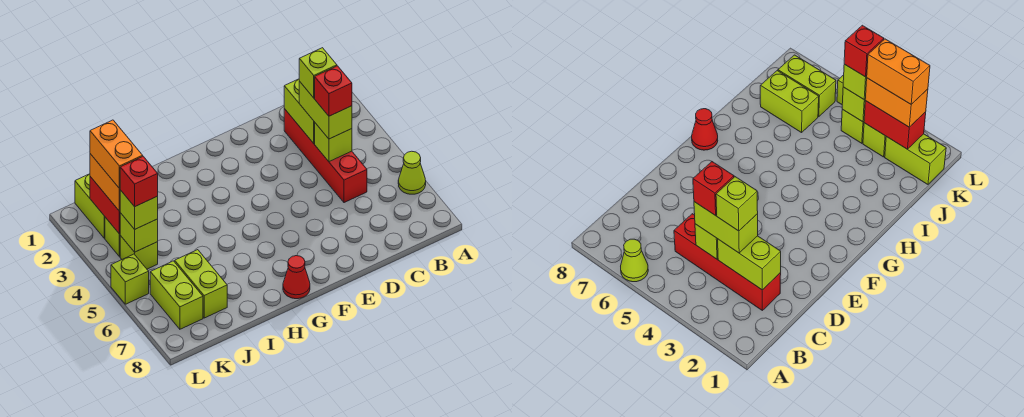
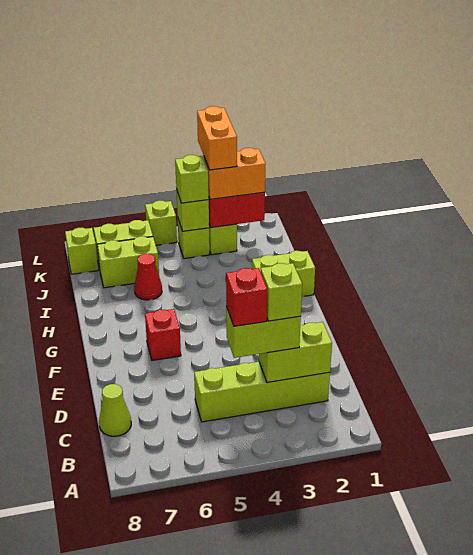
lime 1x1 cone [398,151,426,194] -> lime 1x1 cone moved to [99,384,131,436]
red 1x4 brick [284,109,367,203] -> lime 1x4 brick [194,362,330,422]
lime 1x1 brick [315,123,352,162] -> lime 1x1 brick moved to [65,228,98,274]
red 1x1 cone [283,256,310,299] -> red 1x1 cone moved to [134,254,162,300]
lime 1x2 brick [75,174,105,238] -> lime 1x2 brick moved to [252,251,315,296]
orange 1x2 brick [90,120,143,189] -> orange 1x2 brick turned to [197,106,237,170]
red 1x1 brick [120,156,158,207] -> red 1x1 brick moved to [145,309,181,360]

